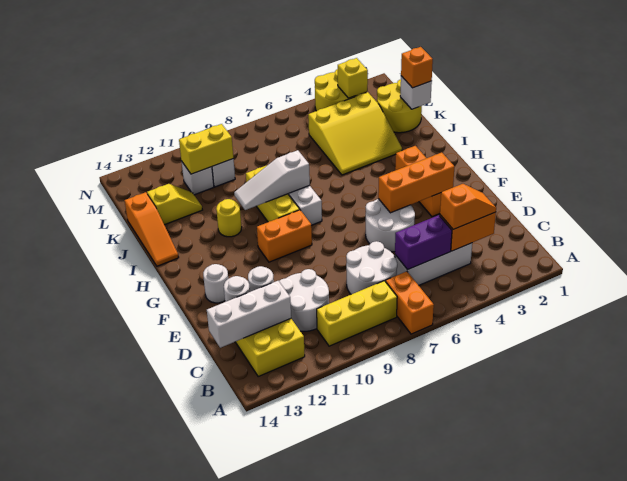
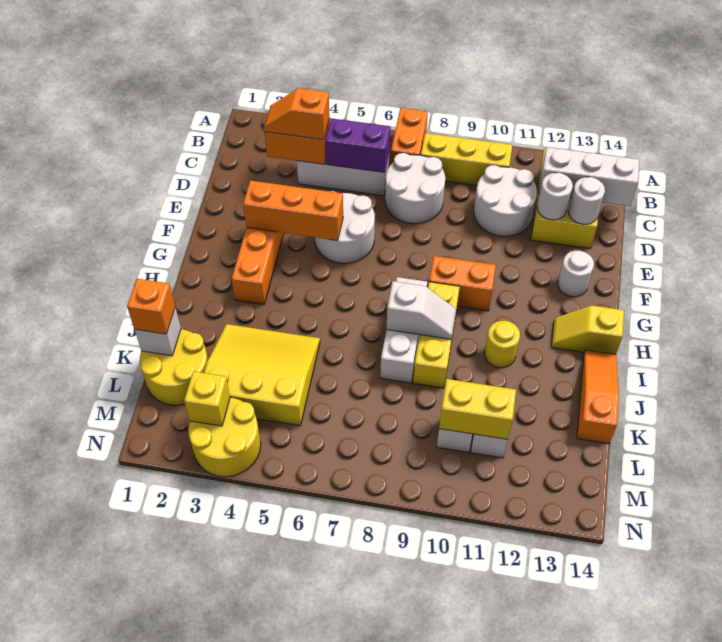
white 1x3 slope [234,150,310,210] -> white 1x2 slope [387,281,456,339]
yellow 1x2 slope [147,184,202,225] -> yellow 1x2 slope moved to [551,306,624,355]

